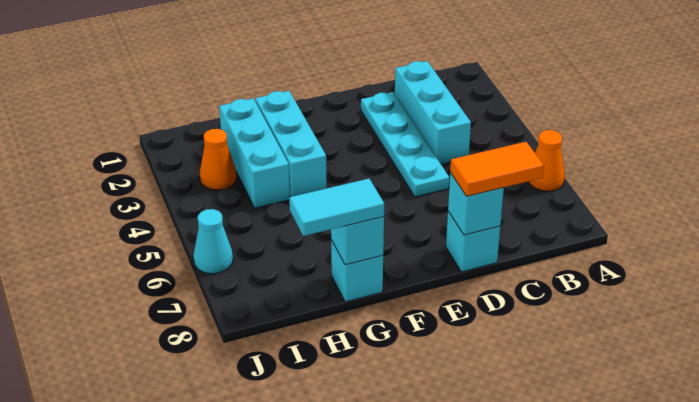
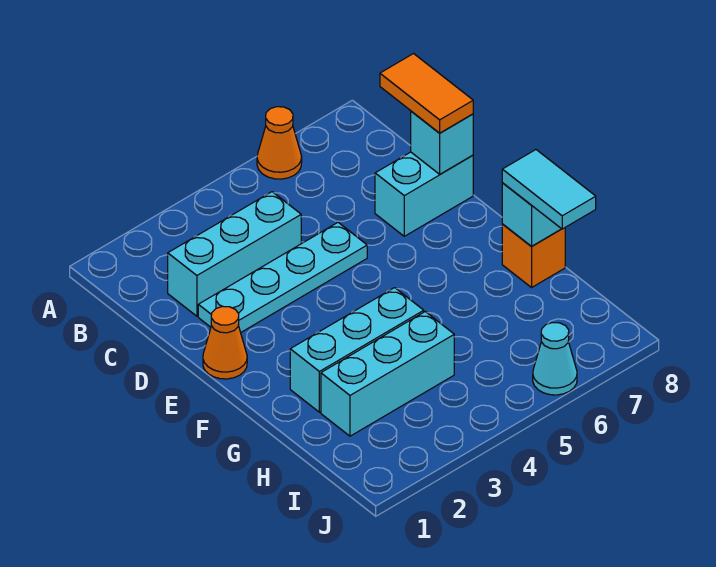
cyan 1x1 brick [446,211,500,272] -> cyan 1x2 brick [375,152,473,236]
cyan 1x1 brick [331,240,383,302] -> orange 1x1 brick [502,224,565,287]
orange 1x1 cone [200,129,237,190] -> orange 1x1 cone moved to [203,306,247,379]

